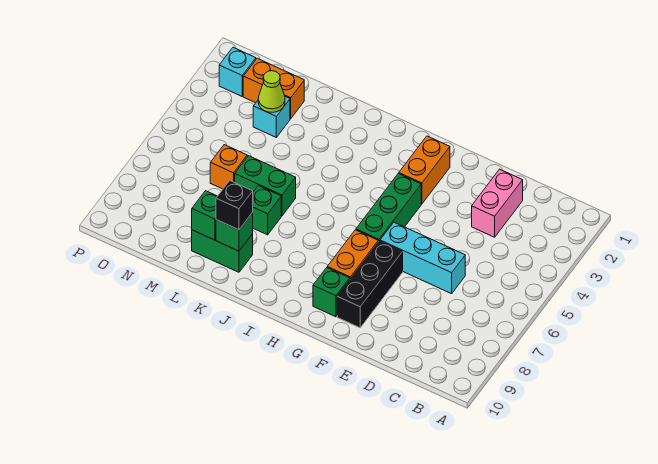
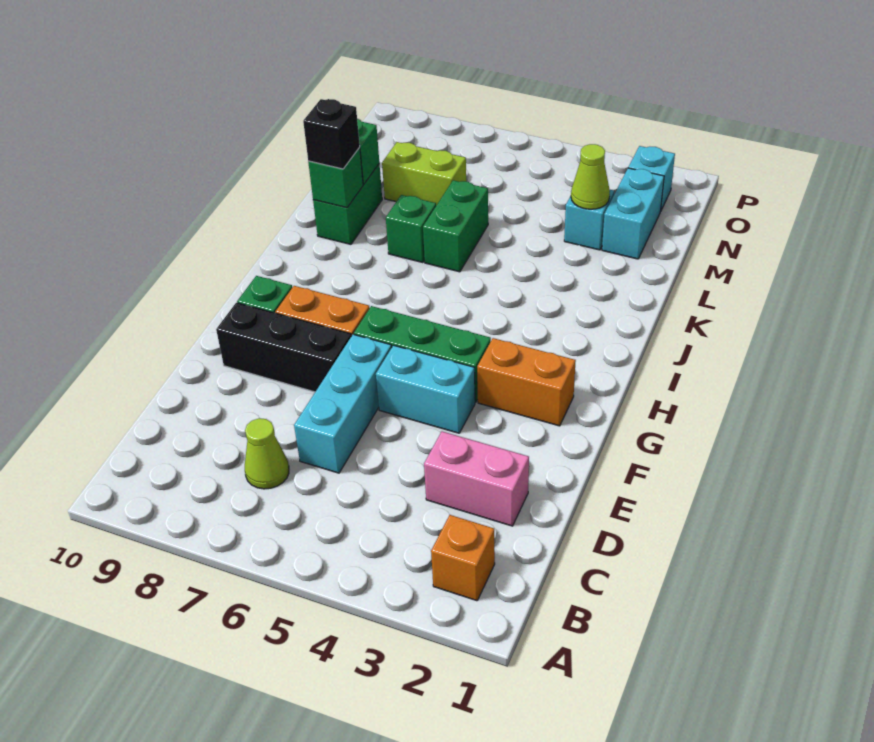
none -> lime 1x1 cone [245,418,289,489]
none -> cyan 1x2 brick [376,345,475,433]
orange 1x2 brick [243,58,304,119] -> cyan 1x2 brick [602,168,664,259]
orange 1x1 brick [210,145,247,189] -> orange 1x1 brick moved to [431,515,495,601]
none -> lime 1x2 brick [382,142,466,205]

